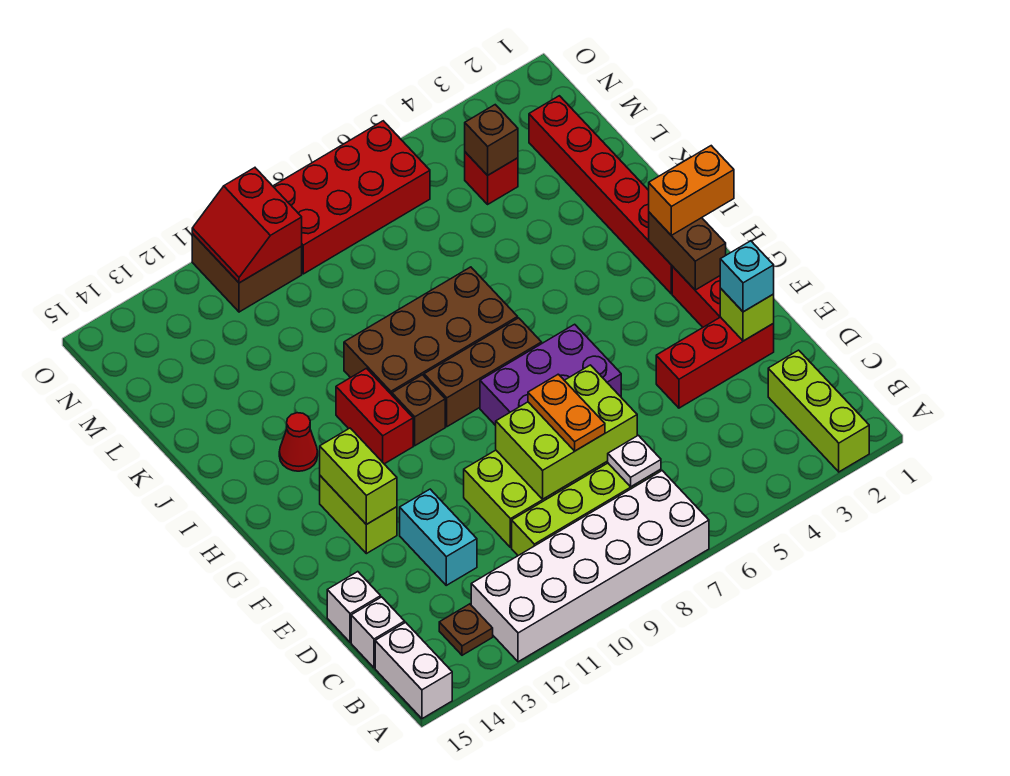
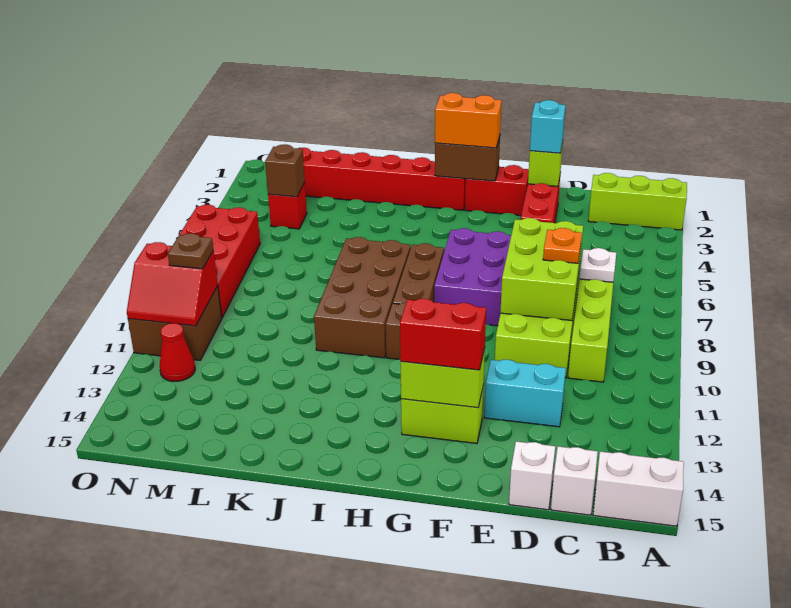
white 2x6 brick [471,471,709,662] -> none
brown 1x1 plate [439,604,493,655] -> brown 1x1 plate moved to [168,233,213,269]
orange 1x2 plate [528,374,605,451] -> orange 1x1 plate [543,228,582,263]
orange 1x2 brick [649,146,734,235] -> orange 1x2 brick turned to [435,93,502,148]
red 1x2 brick [336,368,413,464] -> red 1x2 brick moved to [400,299,486,370]
red 1x1 cone [279,413,318,471] -> red 1x1 cone moved to [160,323,195,381]

